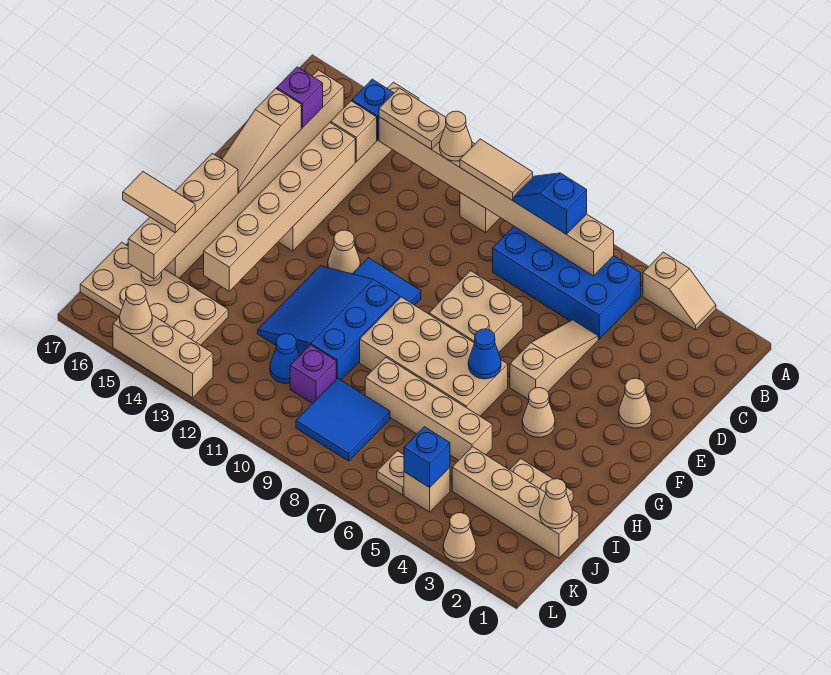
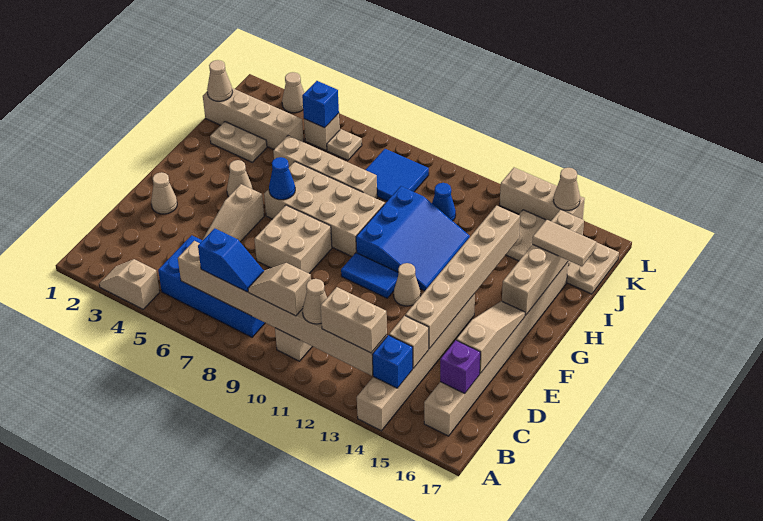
tan 1x2 tile [460,139,533,200] -> tan 1x2 slope [248,263,311,316]
tan 1x2 plate [379,88,446,150] -> tan 1x2 brick [321,287,387,353]
purple 1x1 brick [290,345,336,404] -> none

